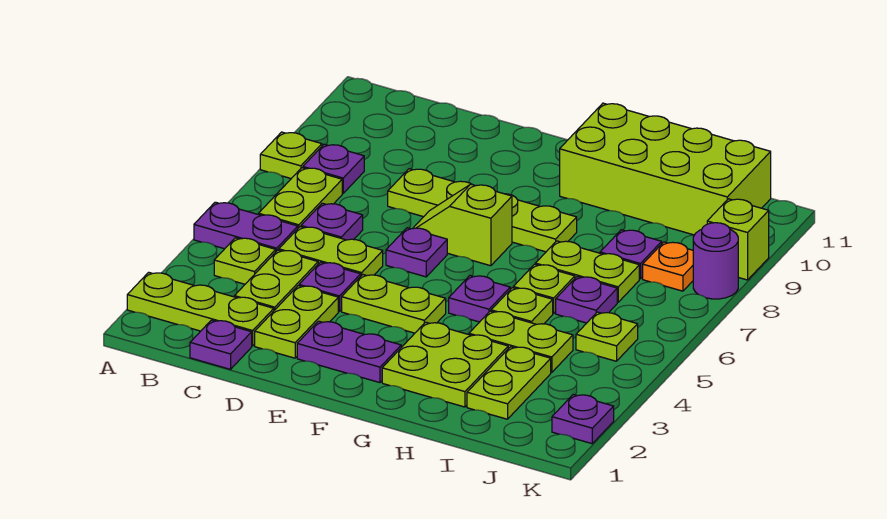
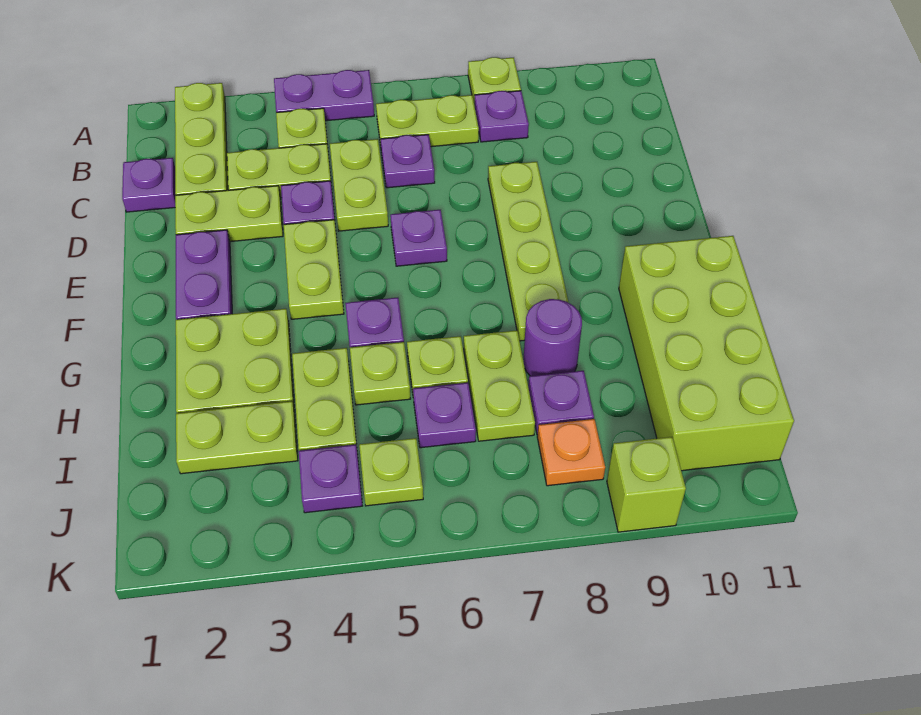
purple 1x2 plate [194,202,298,251] -> purple 1x2 plate turned to [274,70,374,121]
lime 1x2 slope [413,184,512,266] -> none
purple 1x1 plate [552,395,614,444] -> purple 1x1 plate moved to [299,445,362,513]
purple 1x1 round brick [693,223,738,299] -> purple 1x1 round brick moved to [524,299,582,376]

